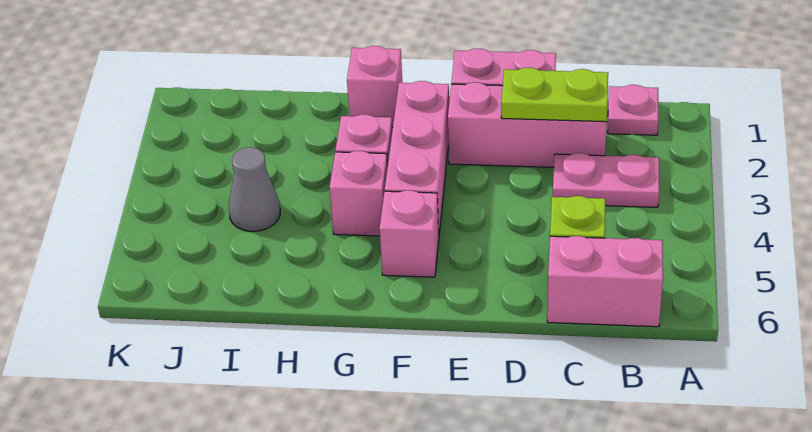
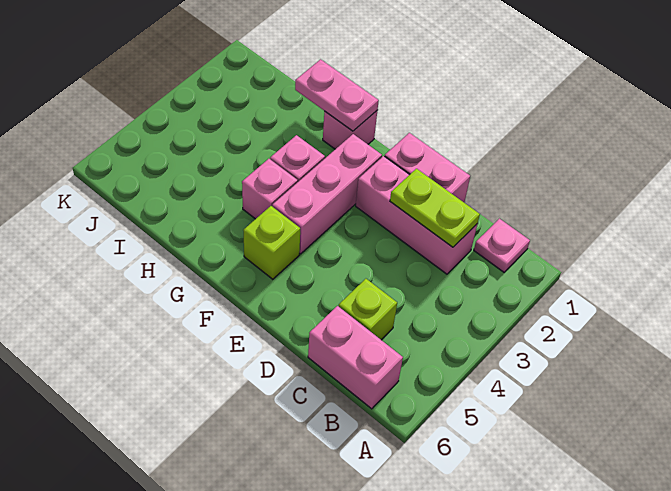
pink 1x2 plate [553,153,659,207] -> pink 1x2 plate moved to [295,59,379,131]
pink 1x1 brick [380,190,439,277] -> lime 1x1 brick [243,206,300,279]
grey 1x1 cone [229,147,280,232] -> none

